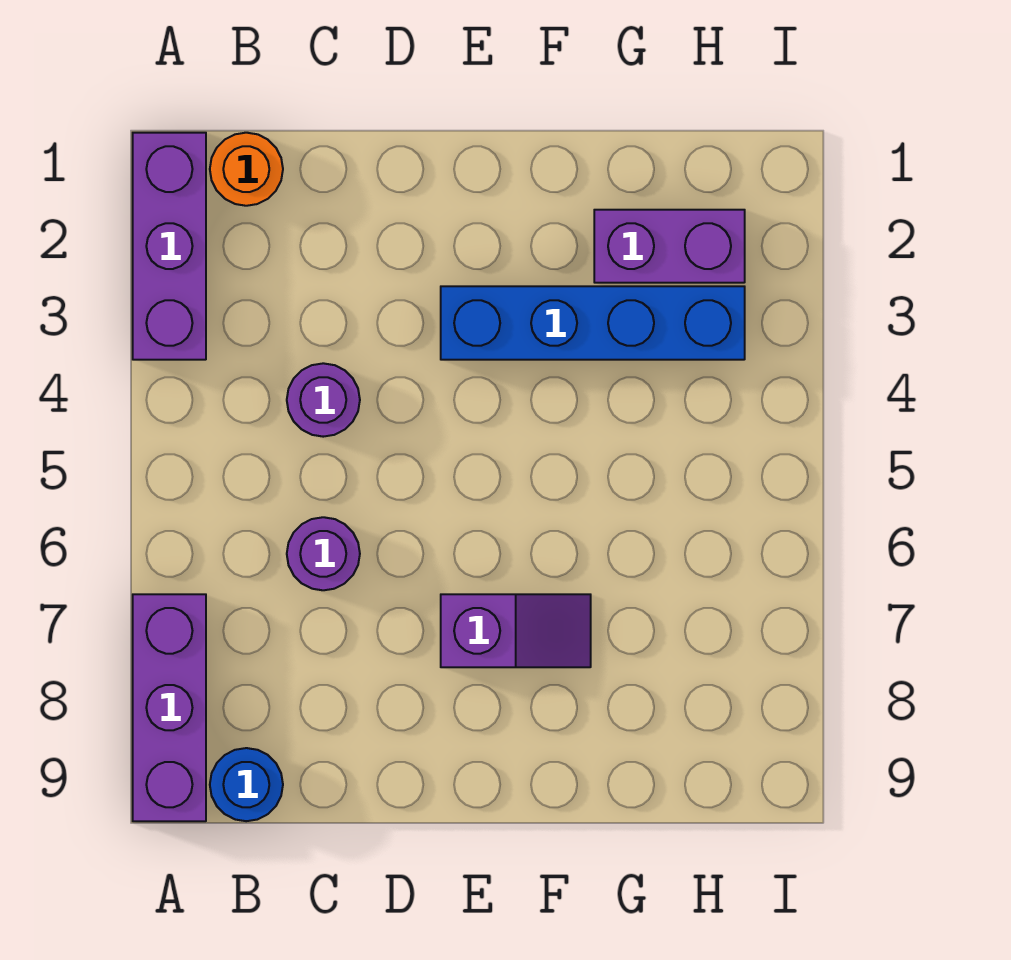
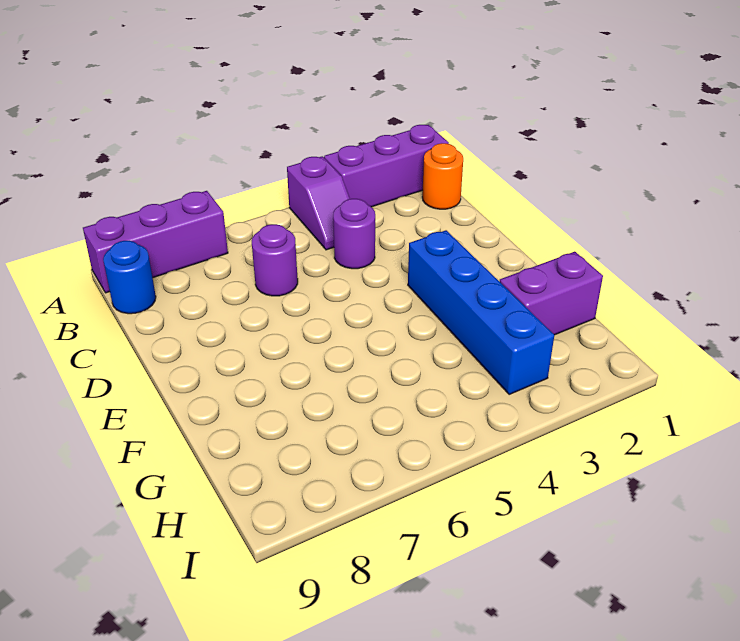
purple 1x2 slope [441,594,591,667] -> purple 1x2 slope moved to [287,156,350,250]
purple 1x2 brick [594,210,745,283] -> purple 1x2 brick turned to [500,252,603,335]

